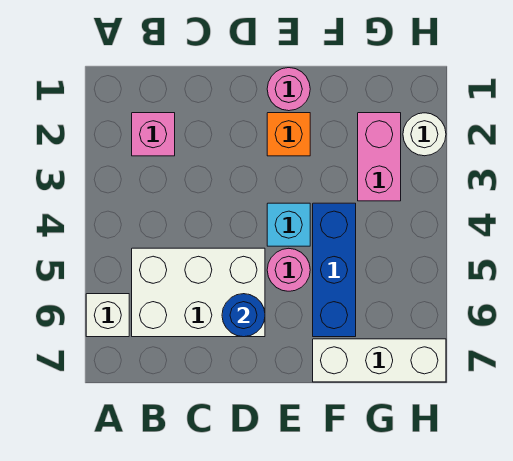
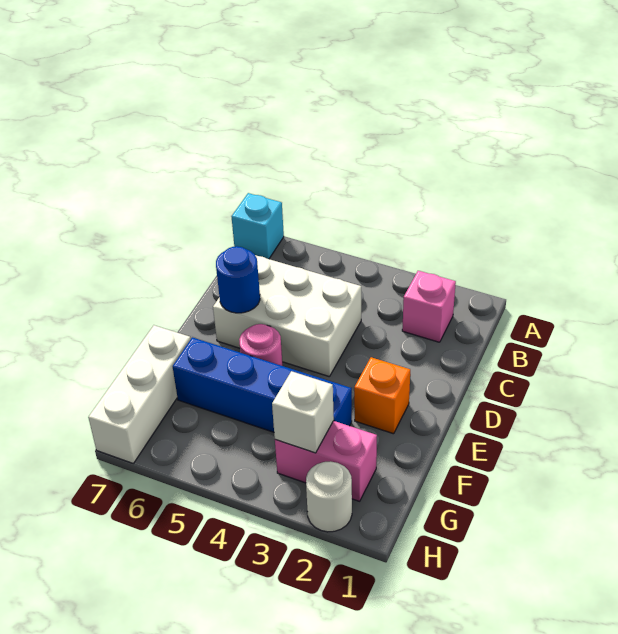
white 1x1 brick [86,294,129,337] -> white 1x1 brick moved to [272,371,334,453]
white 2x3 brick [132,248,265,337] -> white 2x3 brick turned to [213,255,361,377]
pink 1x1 round brick [267,68,310,111] -> none
cyan 1x1 brick [267,203,310,246] -> cyan 1x1 brick moved to [232,193,284,259]
blue 1x3 brick [313,203,356,337] -> blue 1x4 brick [173,337,352,432]

